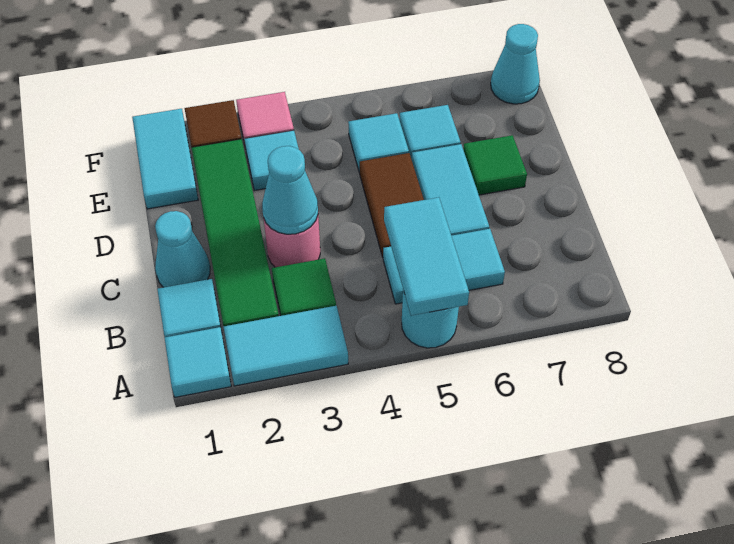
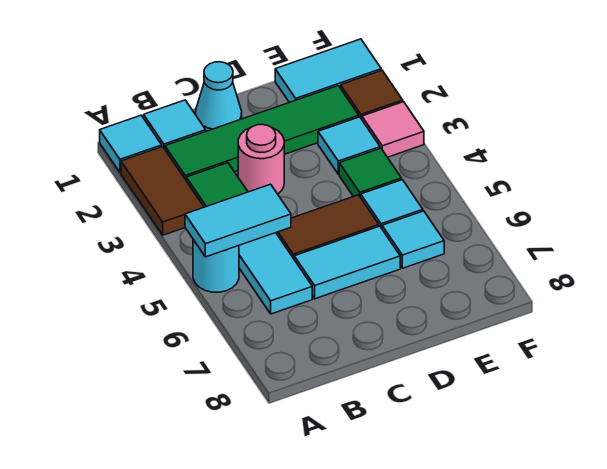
cyan 1x2 tile [223,306,348,386] -> brown 1x2 tile [121,147,204,235]
cyan 1x1 cone [262,146,318,234] -> none
green 1x1 tile [463,135,527,195] -> green 1x1 tile moved to [339,148,402,197]
cyan 1x1 cone [491,24,540,104] -> none

